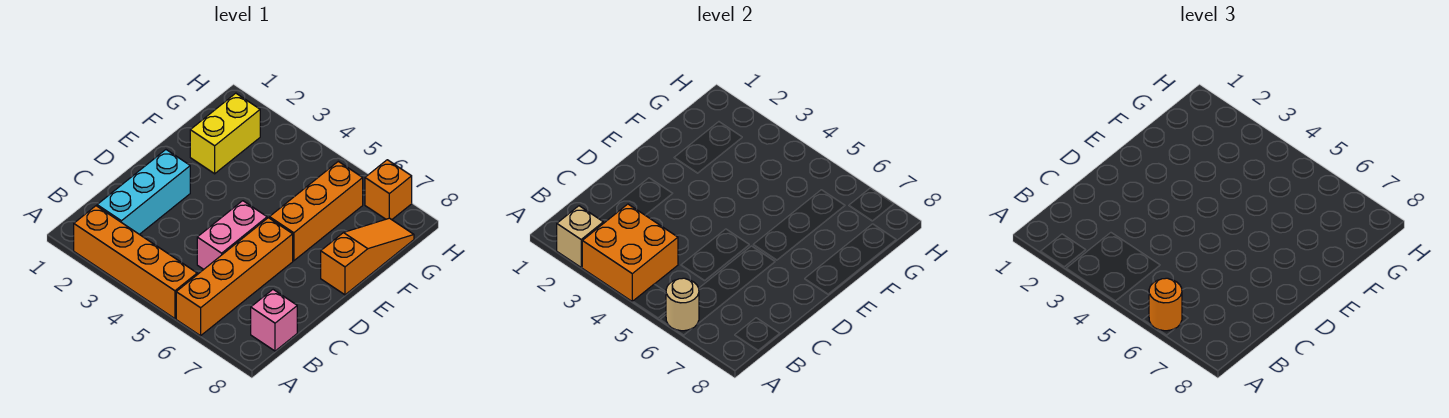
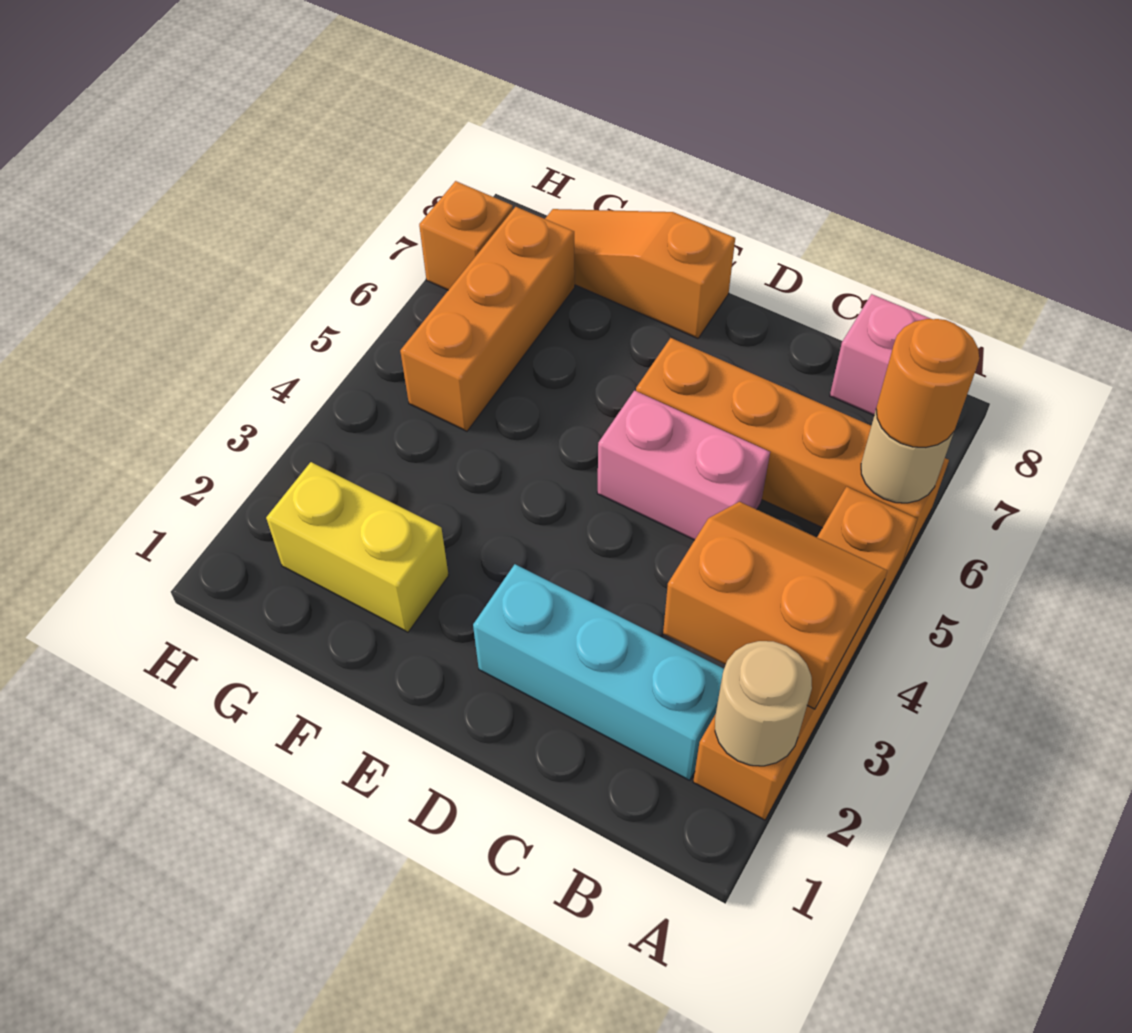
tan 1x1 brick [557,206,603,267] -> tan 1x1 round brick [715,641,812,766]
orange 2x2 brick [582,204,678,302] -> orange 2x2 slope [663,502,887,709]
orange 1x3 brick [269,161,363,261] -> orange 1x3 brick turned to [400,207,575,431]

